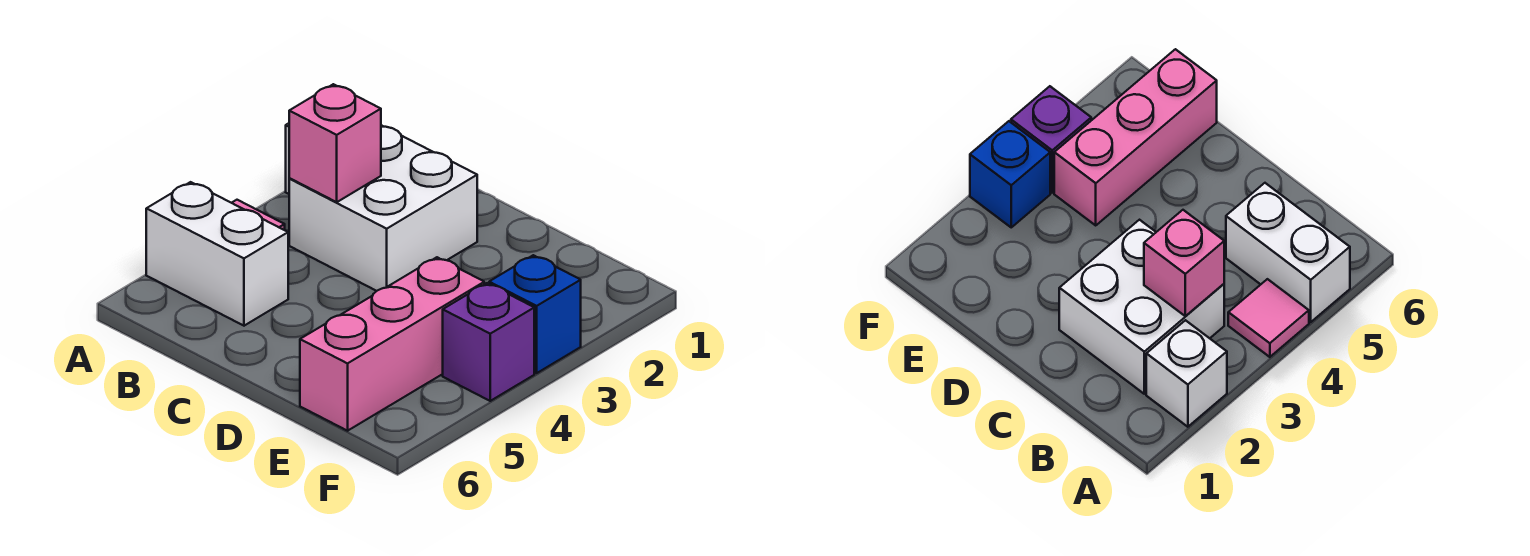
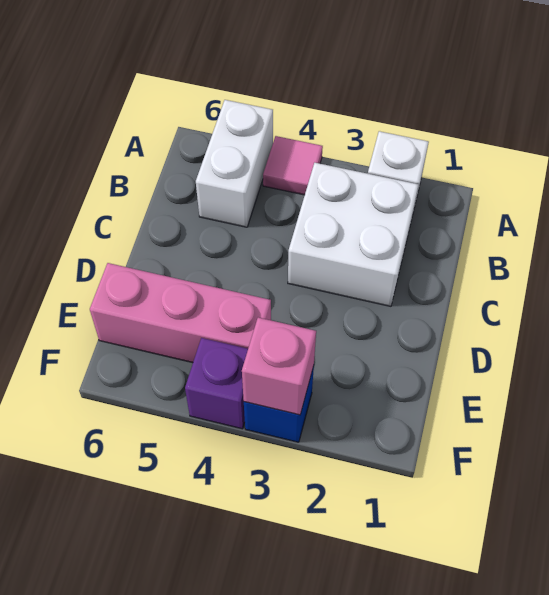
pink 1x1 brick [289,84,381,202] -> pink 1x1 brick moved to [242,318,316,415]

